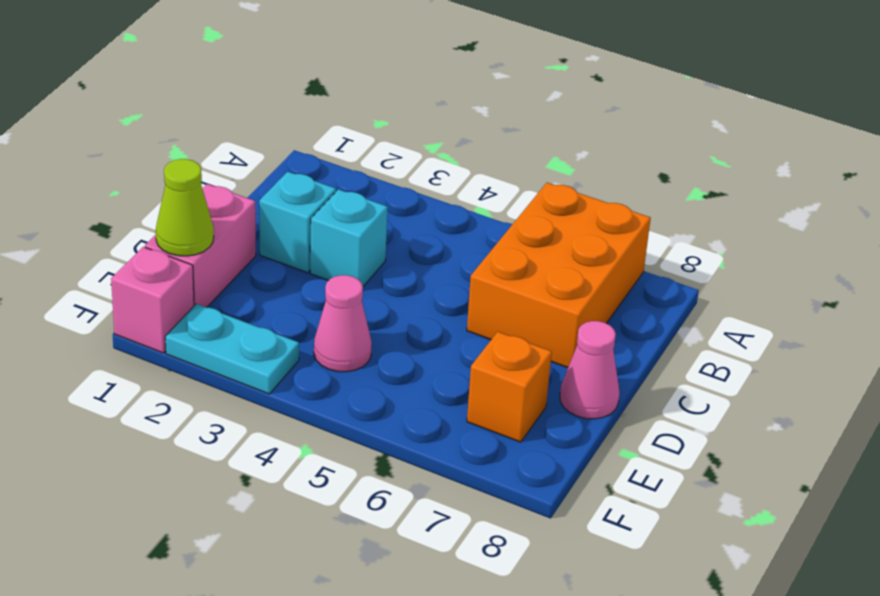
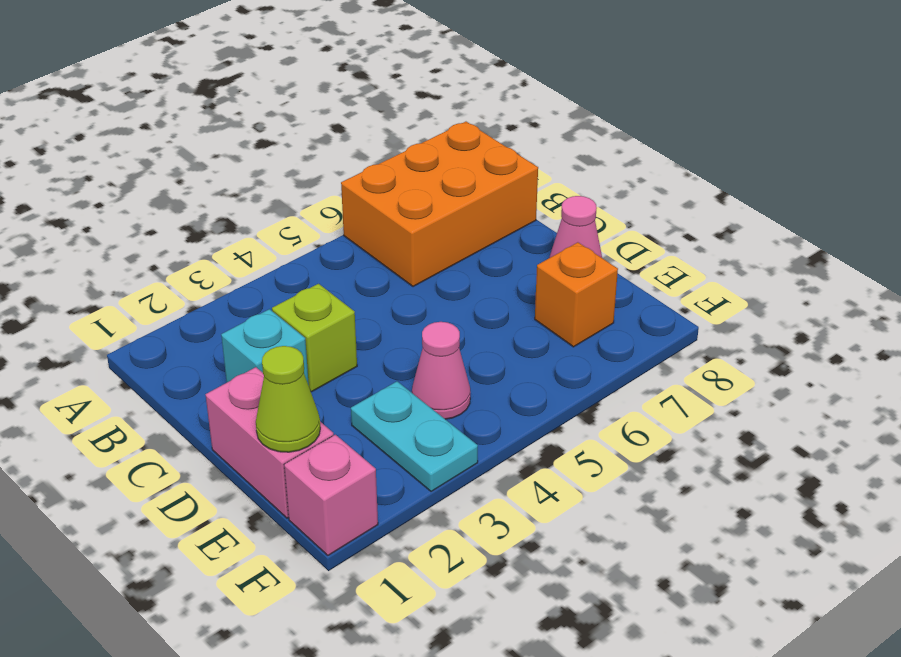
orange 2x3 brick [467,183,651,368] -> orange 2x3 brick turned to [341,122,538,287]
cyan 1x1 brick [310,189,388,286] -> lime 1x1 brick [272,284,357,392]
cyan 1x2 plate [165,304,299,394] -> cyan 1x2 plate turned to [351,381,478,492]

